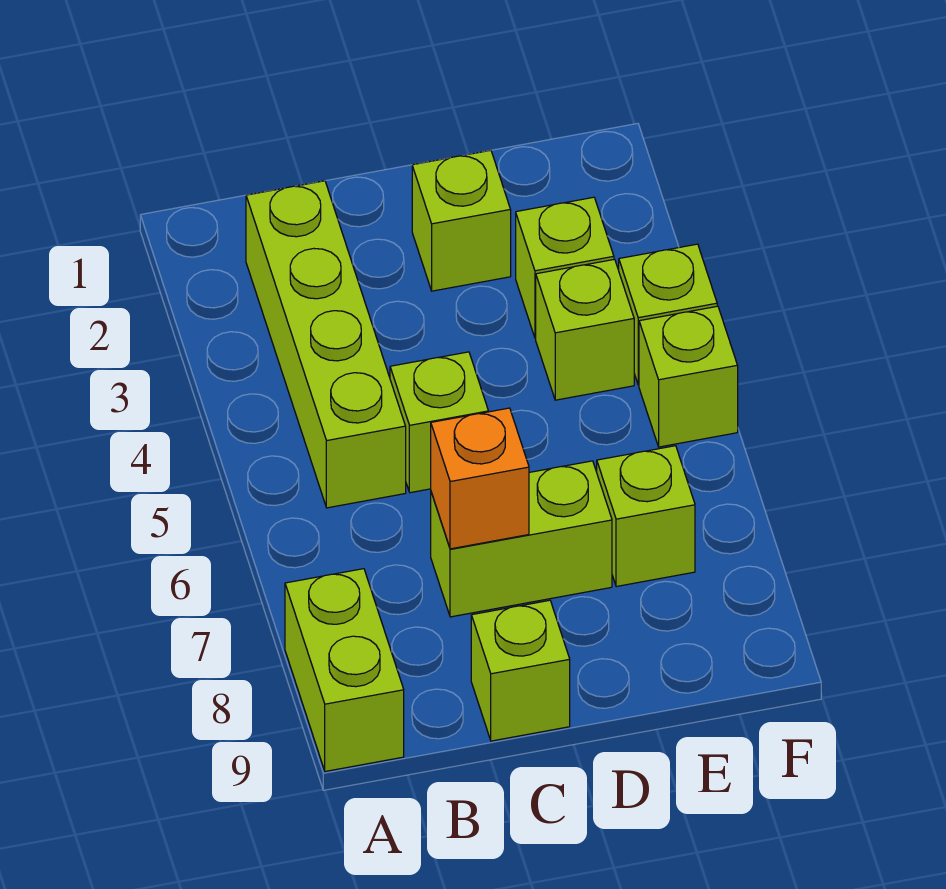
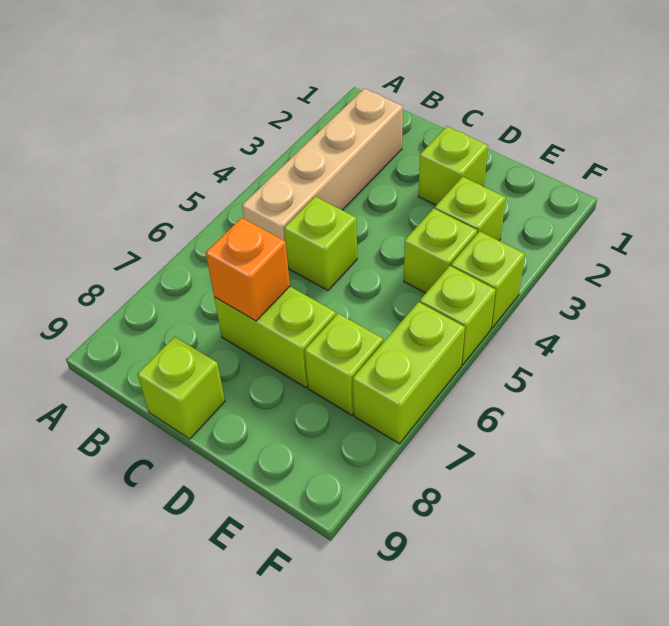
lime 1x2 brick [285,569,404,771] -> lime 1x2 brick moved to [353,302,465,444]
lime 1x4 brick [246,181,406,508] -> tan 1x4 brick [242,88,403,252]

